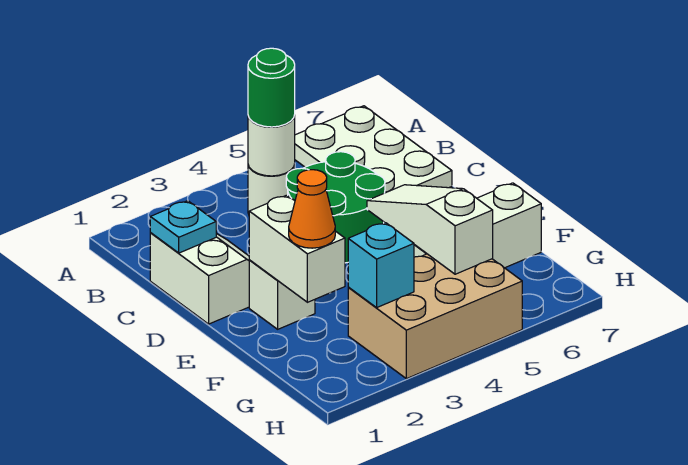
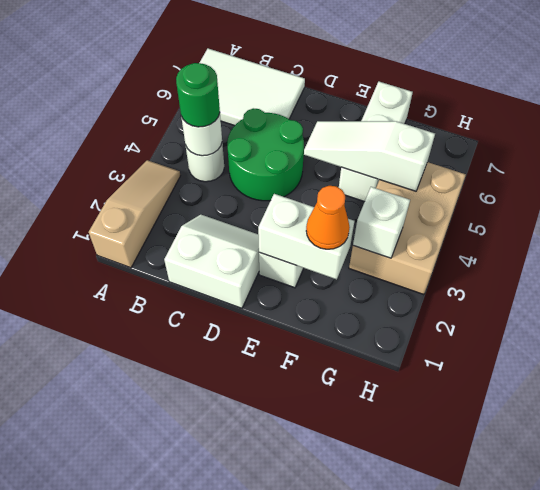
none -> tan 1x3 slope [89,160,180,268]
white 2x3 plate [295,106,452,193] -> white 2x3 tile [200,49,305,126]
cyan 1x1 plate [150,201,216,253] -> none
cyan 1x1 brick [348,223,414,308] -> white 1x1 brick [353,187,410,258]

